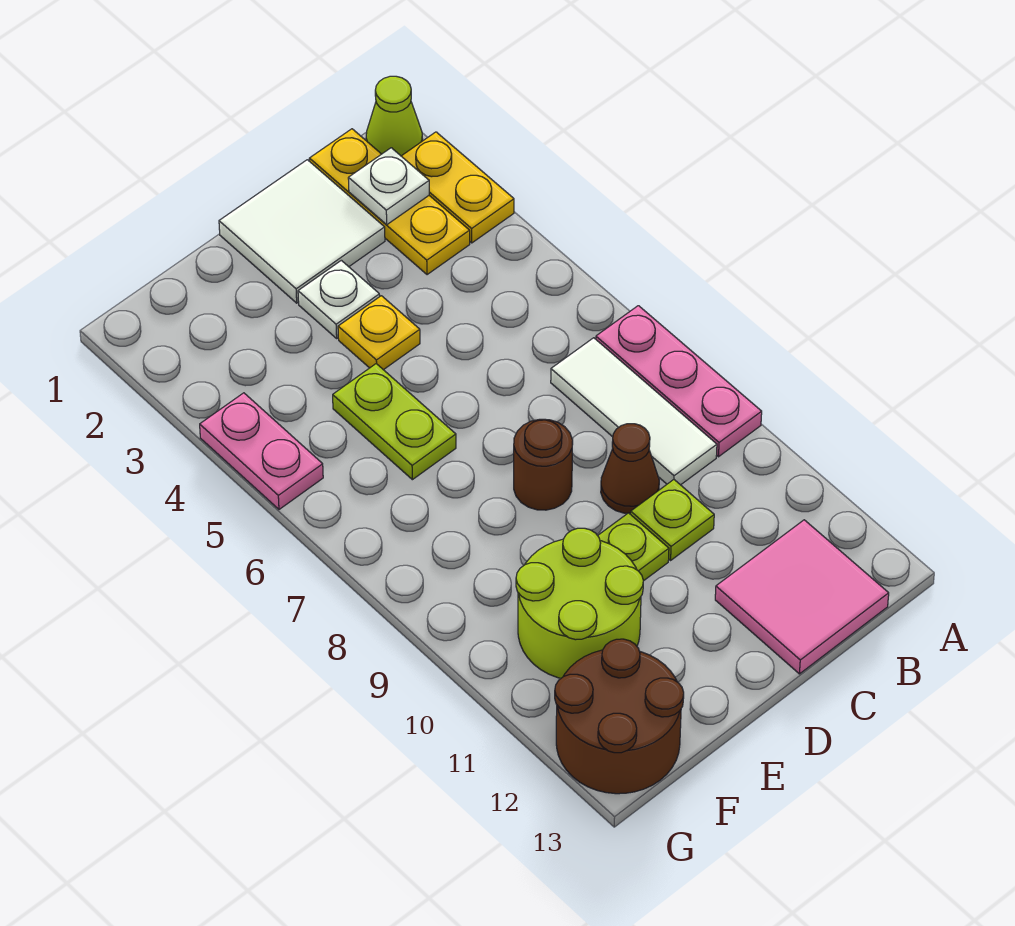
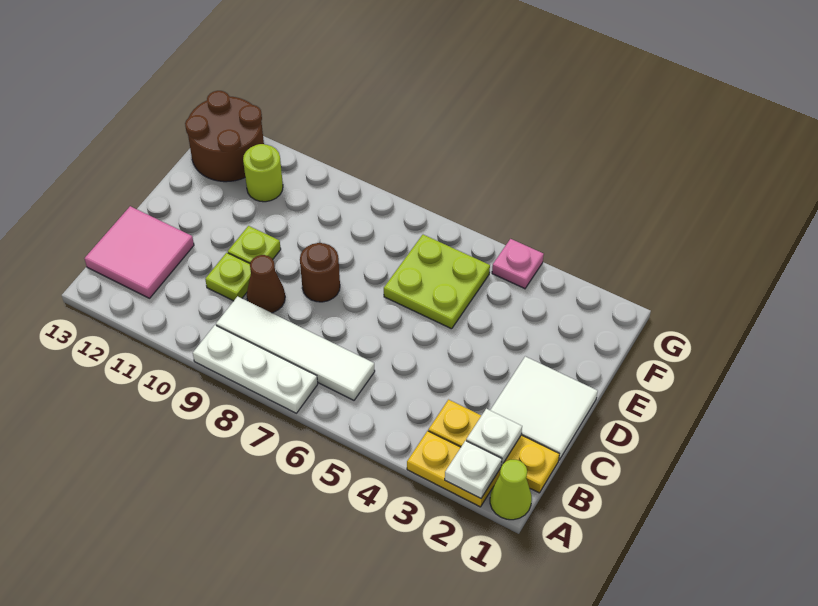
pink 1x3 plate [596,306,762,457] -> white 1x3 plate [193,325,318,413]
white 1x3 tile [551,338,717,485] -> white 1x4 tile [216,296,375,400]
white 1x1 plate [298,260,380,338] -> white 1x1 plate moved to [445,441,502,498]
yellow 1x1 plate [338,296,420,370] -> none
lime 1x2 plate [333,364,456,480] -> lime 2x2 plate [384,235,490,329]
lime 2x2 round brick [516,528,643,678] -> lime 1x1 round brick [243,144,283,202]
pink 1x2 plate [200,393,323,509] -> pink 1x1 plate [492,239,544,289]

